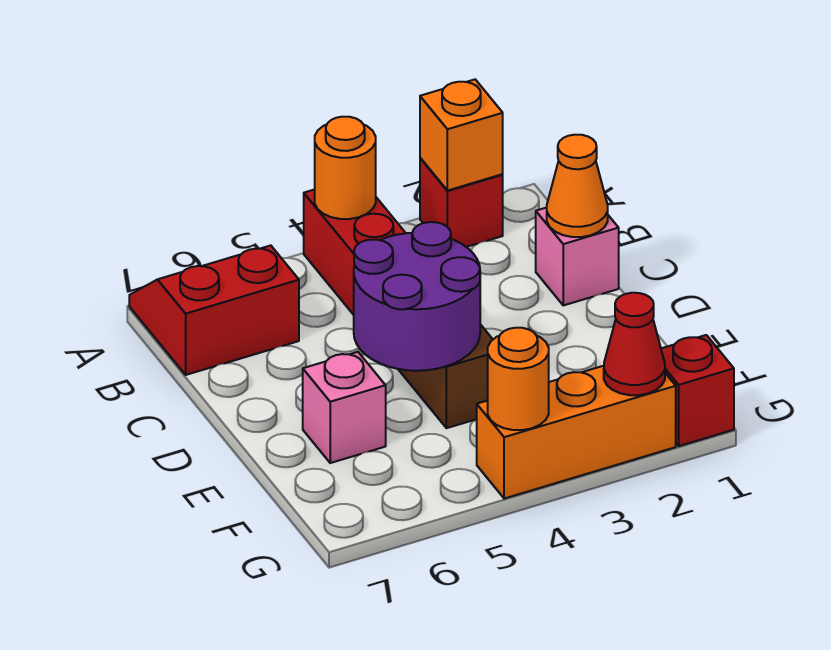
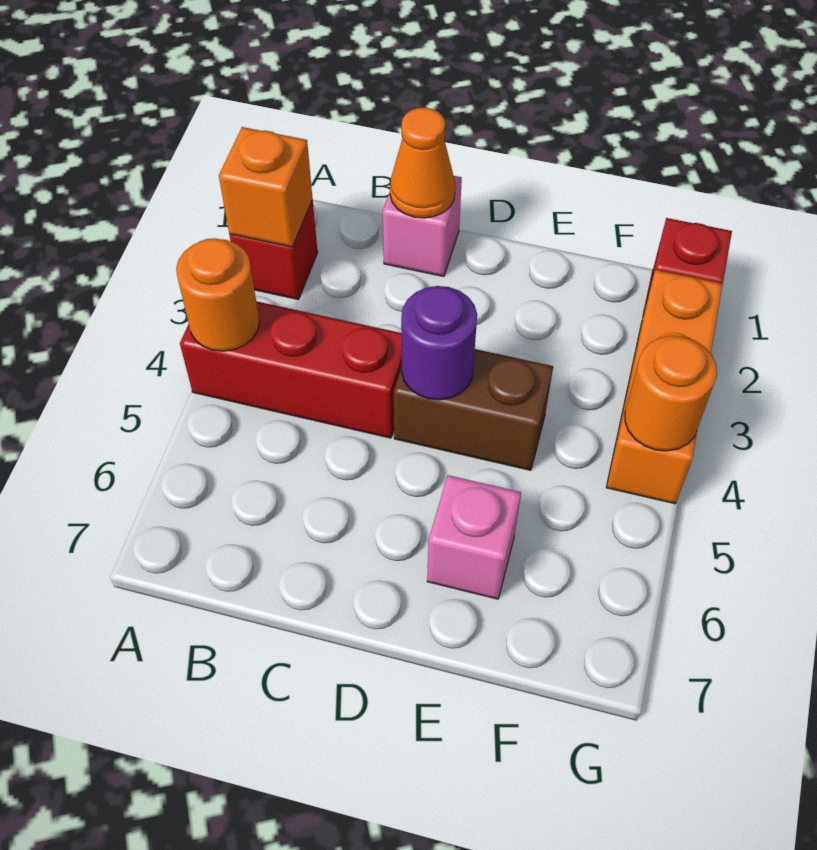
red 2x2 slope [129,245,299,375] -> none
purple 2x2 round brick [354,222,480,371] -> purple 1x1 round brick [401,286,477,400]
red 1x1 cone [604,293,665,395] -> none

